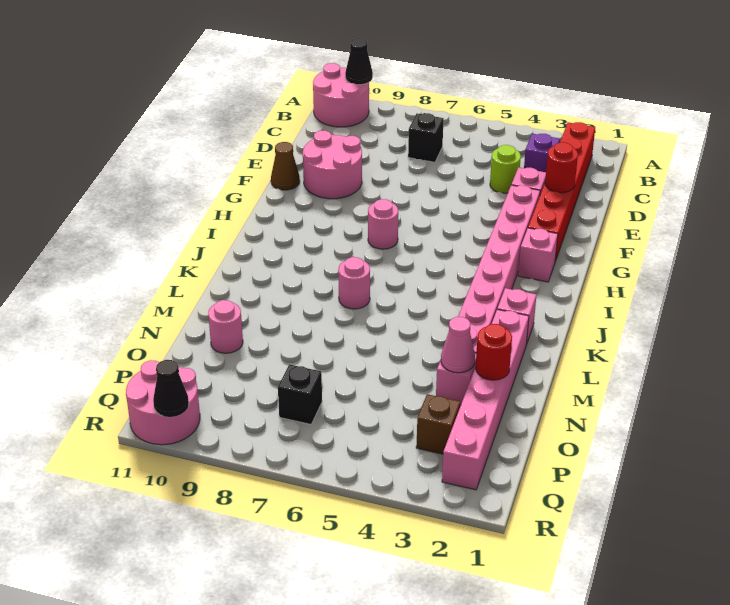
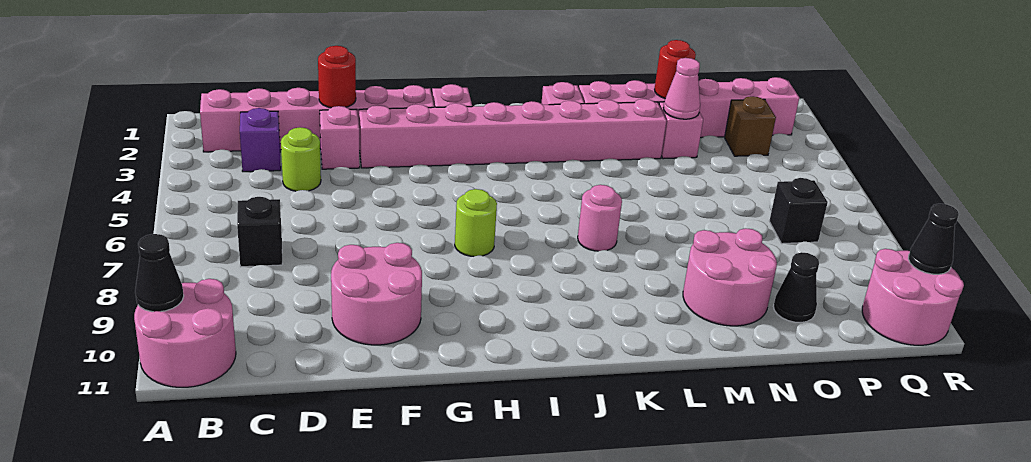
red 1x6 brick [528,122,595,261] -> pink 1x6 brick [200,85,434,152]
brown 1x1 cone [271,142,300,190] -> none
pink 1x1 round brick [368,199,398,249] -> lime 1x1 round brick [455,189,497,257]
pink 1x1 round brick [208,300,243,353] -> pink 2x2 round brick [683,228,777,326]
none -> black 1x1 cone [773,252,819,323]

